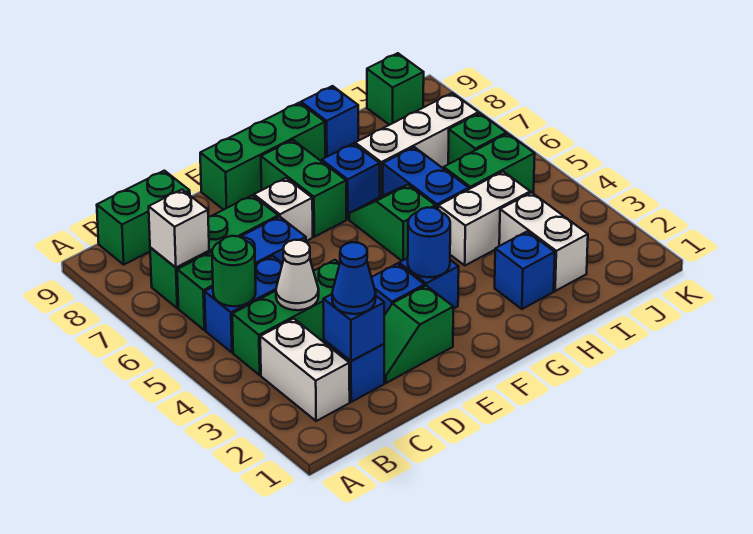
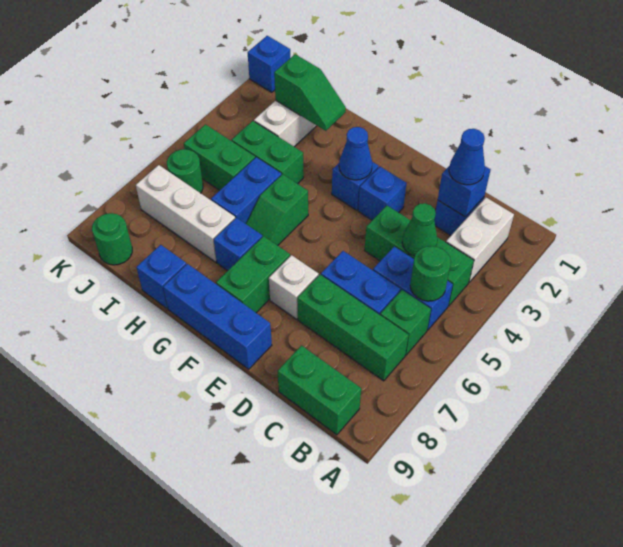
white 1x1 brick [149,190,209,267] -> none
white 1x1 cone [276,240,319,310] -> green 1x1 cone [402,203,438,256]
green 1x2 slope [384,286,453,383] -> green 1x2 slope moved to [274,54,346,131]
green 1x3 brick [200,103,325,210] -> blue 1x3 brick [163,264,272,369]
blue 1x1 round brick [408,207,450,277] -> blue 1x1 cone [339,127,372,180]
blue 1x1 brick [495,232,555,309] -> blue 1x1 brick moved to [248,36,290,92]
white 1x2 brick [438,172,530,265] -> green 1x2 brick [232,121,304,184]
green 1x1 brick [448,113,506,164] -> green 1x1 round brick [167,149,203,193]
green 1x1 brick [367,53,424,125] -> green 1x1 round brick [92,213,132,265]

